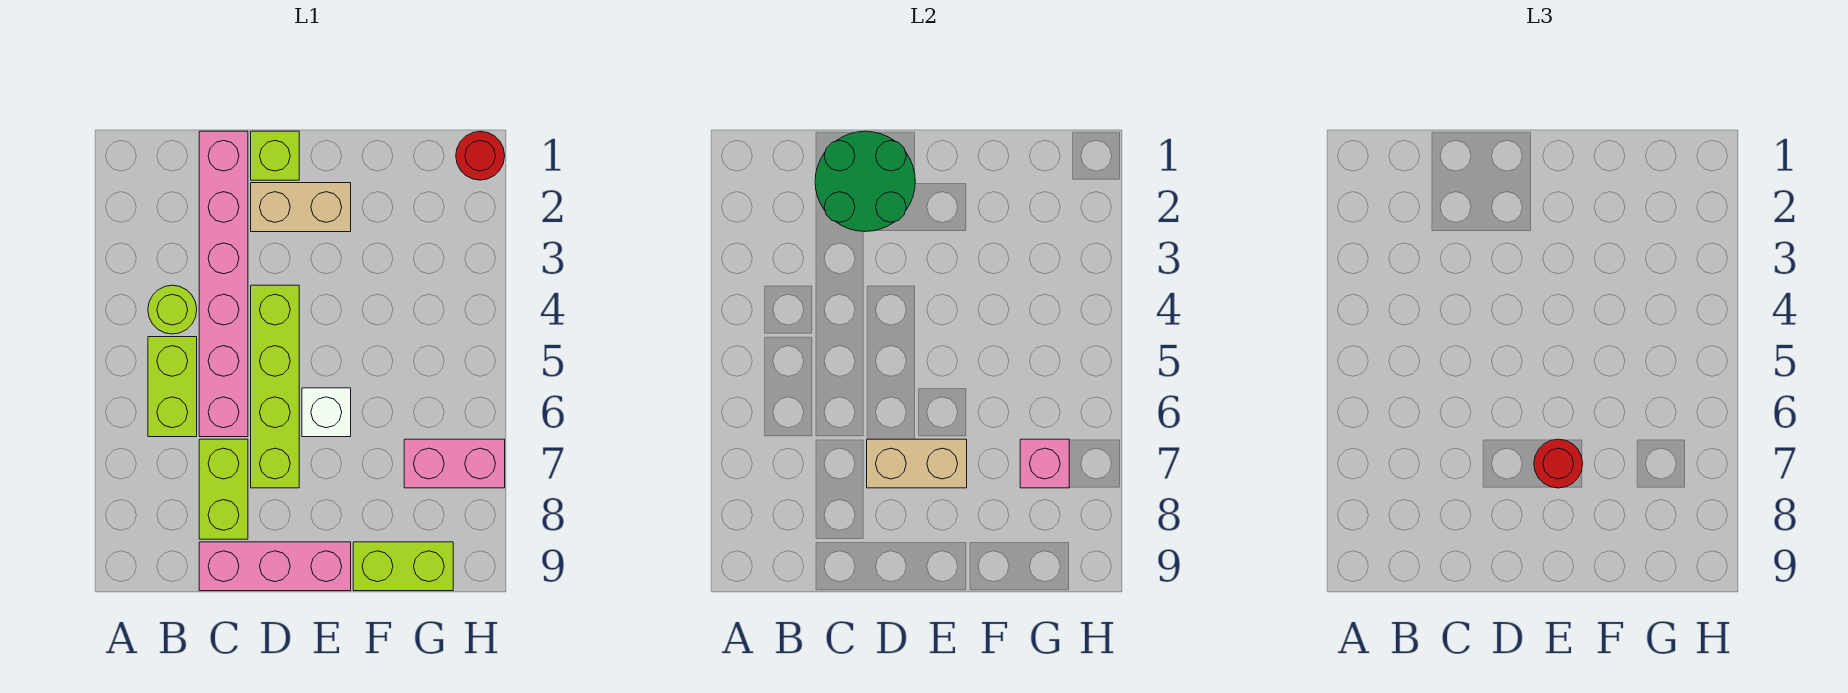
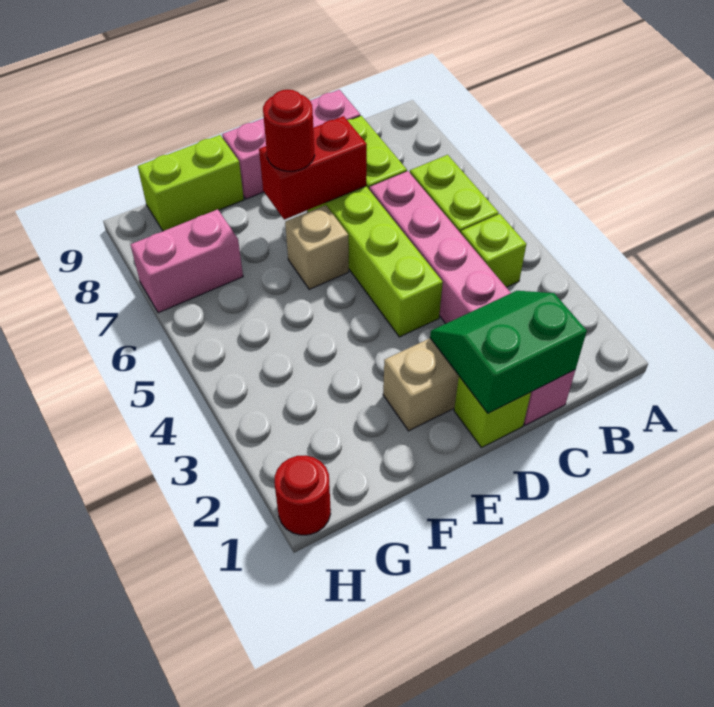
lime 1x1 round brick [148,285,197,334] -> lime 1x1 brick [461,214,526,287]
green 2x2 round brick [815,131,915,232] -> green 2x2 slope [430,291,587,413]
tan 1x2 brick [867,439,967,488] -> red 1x2 brick [259,116,367,220]
white 1x1 brick [302,388,351,437] -> tan 1x1 brick [285,205,349,289]
pink 1x1 brick [1020,439,1069,488] -> none

